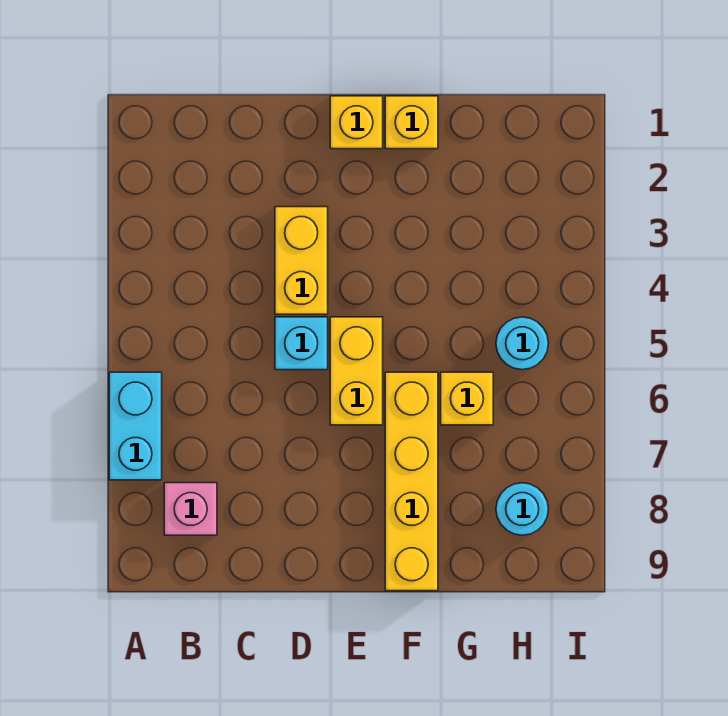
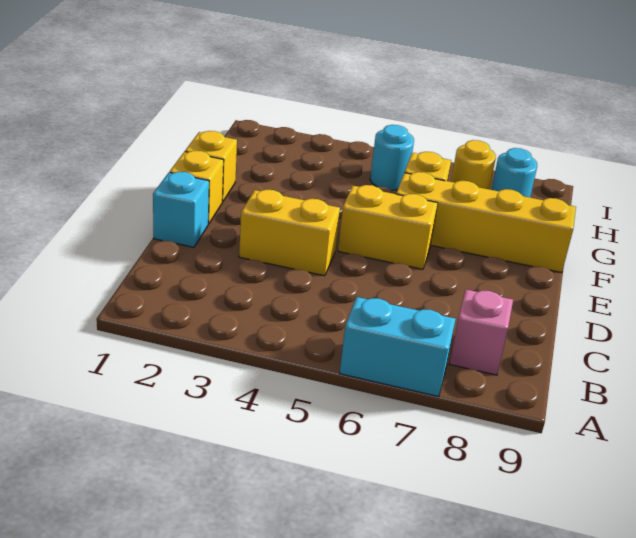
cyan 1x1 brick [275,317,328,370] -> cyan 1x1 brick moved to [153,172,209,247]
none -> yellow 1x1 round brick [451,140,496,189]

